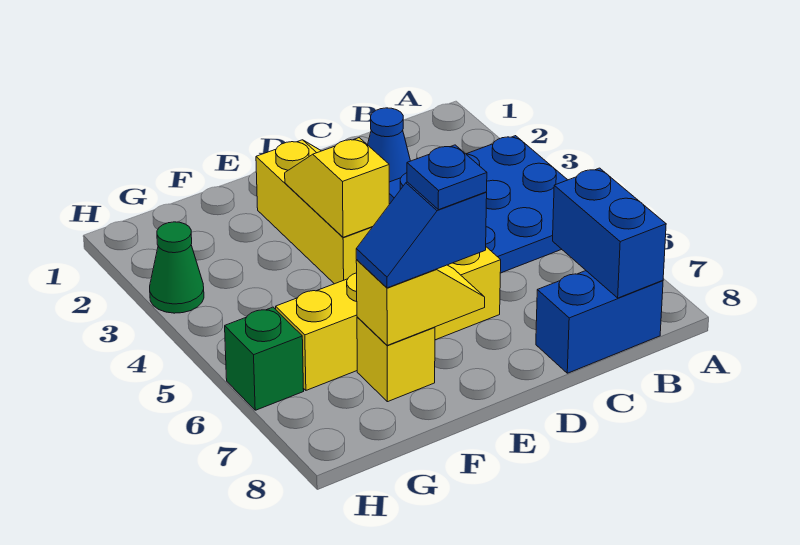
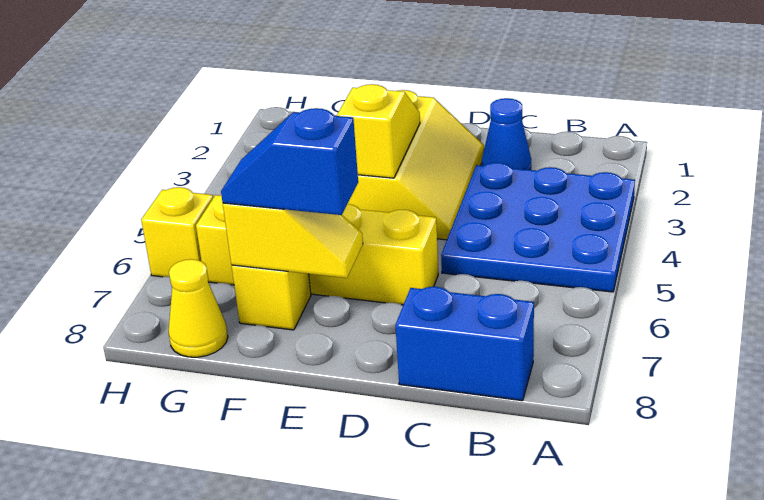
blue 1x2 brick [553,168,666,298] -> none
blue 1x1 plate [407,145,487,210] -> none
none -> yellow 1x1 cone [169,259,228,357]
green 1x1 cone [150,222,204,313] -> none
green 1x1 brick [225,307,304,410] -> yellow 1x1 brick [141,187,213,277]

